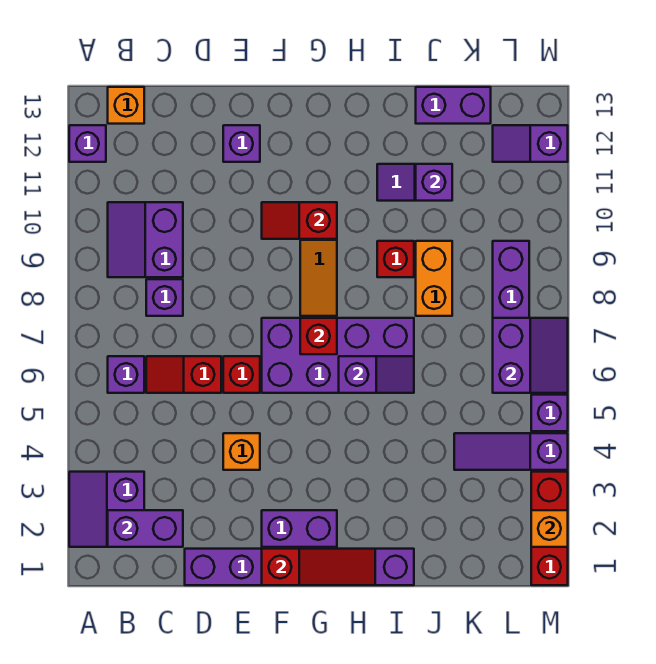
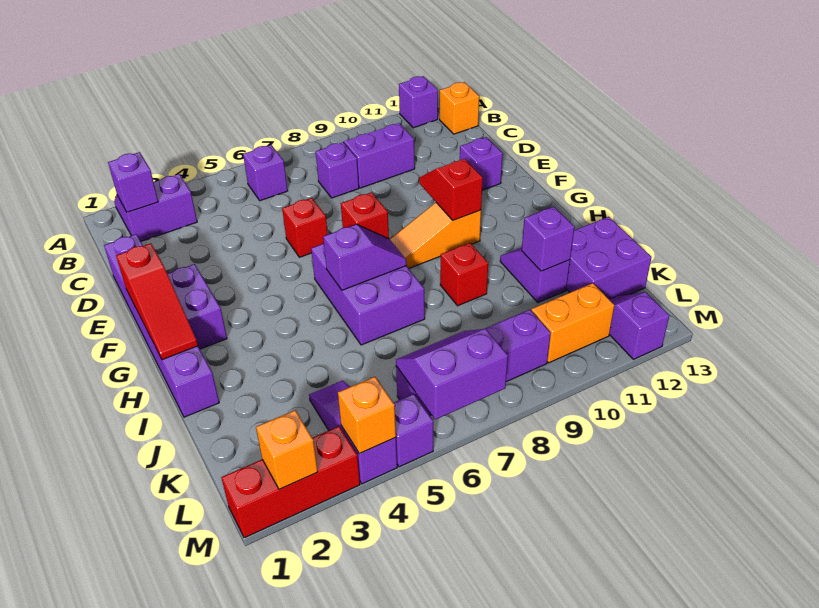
purple 1x2 brick [108,510,183,547] -> purple 1x1 brick [108,152,158,212]
red 1x2 slope [146,356,221,393] -> none
orange 1x1 brick [223,433,260,470] -> orange 1x1 brick moved to [338,377,396,454]
purple 2x4 brick [262,318,414,393] -> purple 2x3 brick [311,244,425,345]
purple 1x2 slope [339,356,414,393] -> purple 1x2 slope turned to [323,225,406,290]
orange 1x2 brick [416,241,452,316] -> orange 1x2 brick moved to [531,283,614,363]
purple 1x2 brick [416,87,491,124] -> purple 2x2 brick [566,217,652,300]
purple 2x2 slope [493,318,568,393] -> purple 2x2 slope turned to [396,329,508,419]

